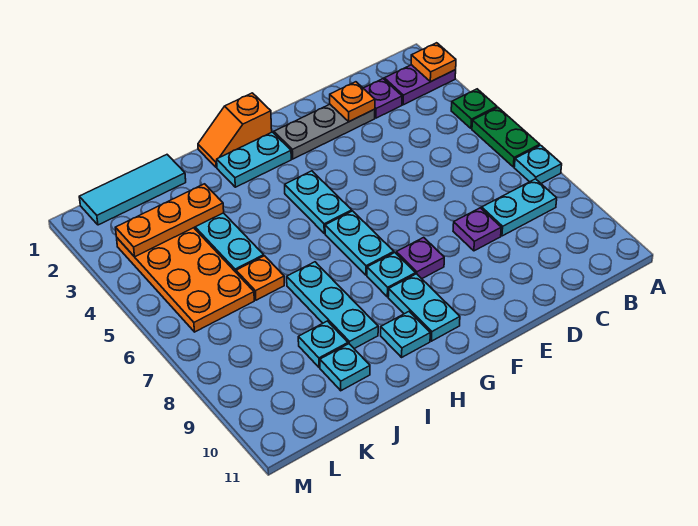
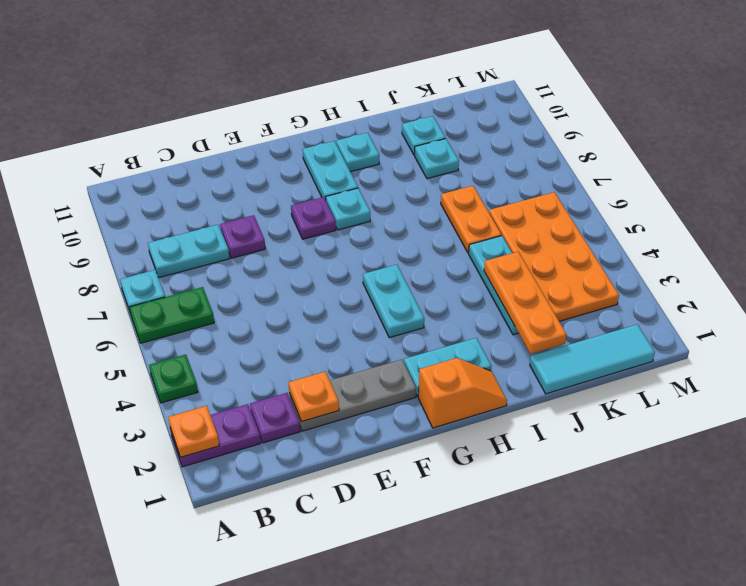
green 1x2 plate [472,108,540,167] -> green 1x2 plate turned to [129,287,214,343]
cyan 1x2 plate [325,211,394,275] -> none
cyan 1x3 plate [287,262,378,349] -> none
orange 1x3 plate [115,184,224,257] -> orange 1x3 plate turned to [484,252,567,354]
orange 1x1 plate [236,256,284,300] -> orange 1x2 plate [441,186,501,253]

